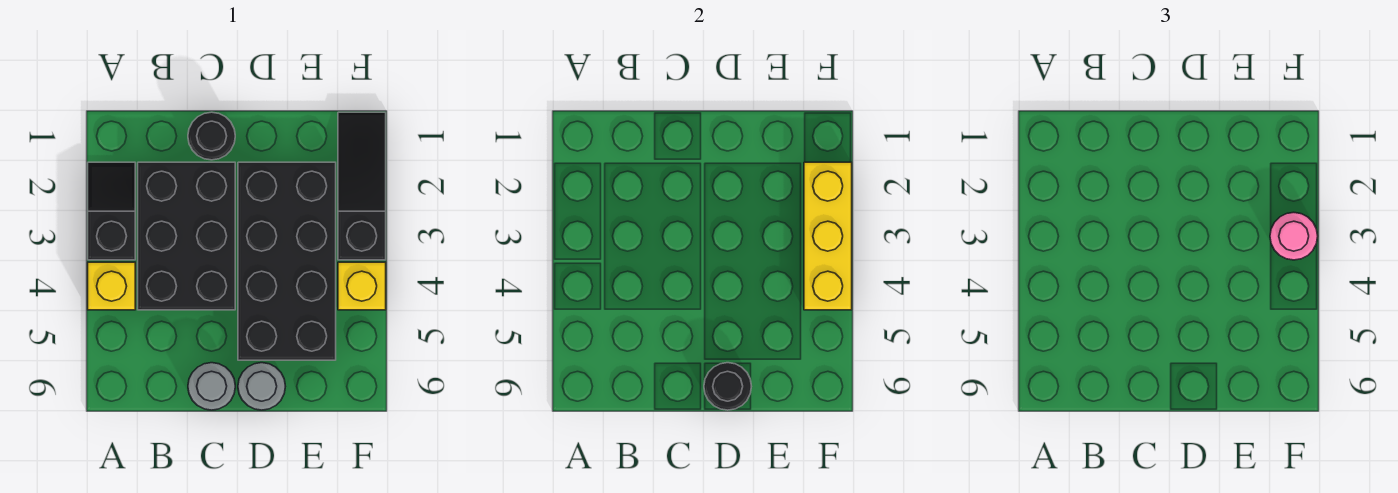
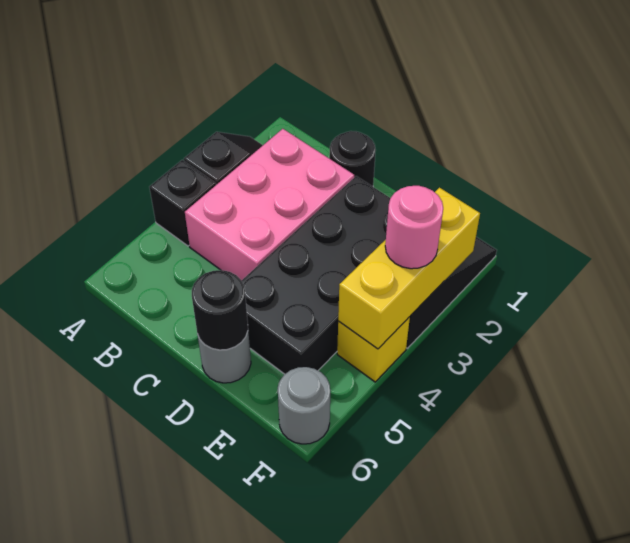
yellow 1x1 brick [88,262,135,310] -> black 1x1 brick [149,160,216,246]
black 2x3 brick [138,162,235,310] -> pink 2x3 brick [185,129,354,280]
grey 1x1 round brick [188,363,235,410] -> grey 1x1 round brick moved to [278,367,330,444]

